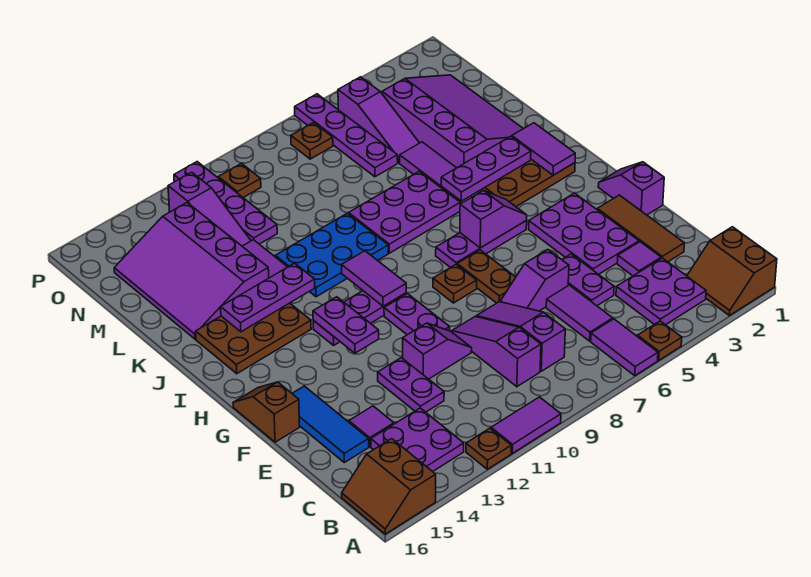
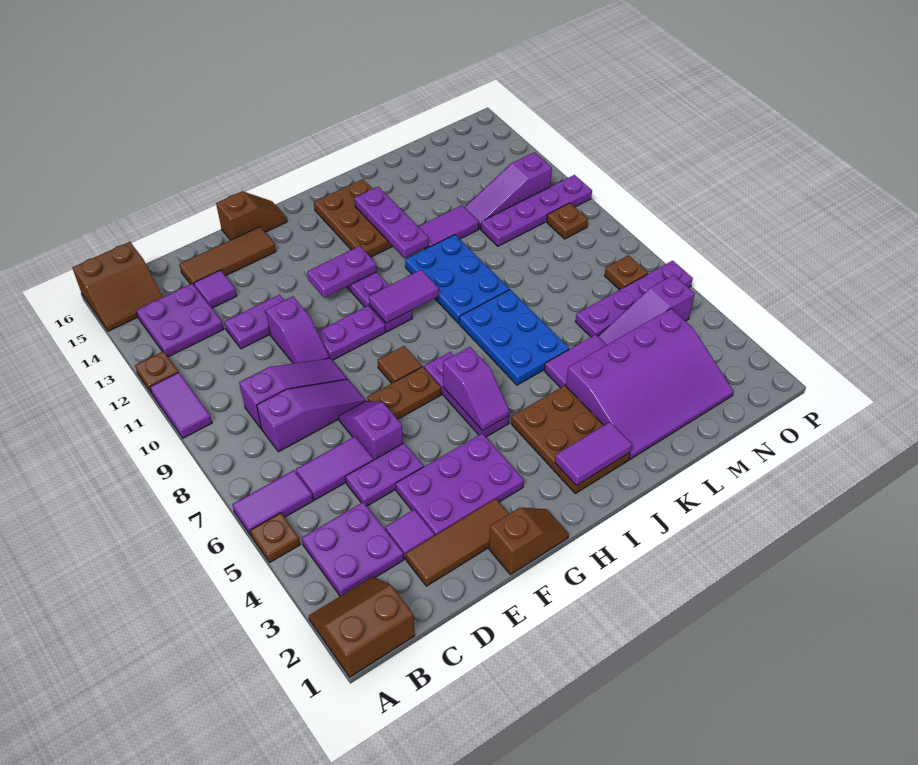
brown 2x2 slope [342,439,436,534] -> brown 2x2 slope turned to [72,242,162,331]
blue 1x3 tile [292,386,369,462] -> brown 1x3 tile [179,227,276,285]
purple 1x2 slope [598,162,664,215] -> brown 1x2 slope [489,508,569,575]
brown 1x1 plate [433,265,477,303] -> brown 1x1 tile [378,346,422,383]
purple 1x3 plate [441,136,531,201] -> none
purple 2x3 plate [349,171,460,253] -> blue 2x3 plate [459,290,569,385]
purple 3x4 slope [114,203,269,339] -> none

